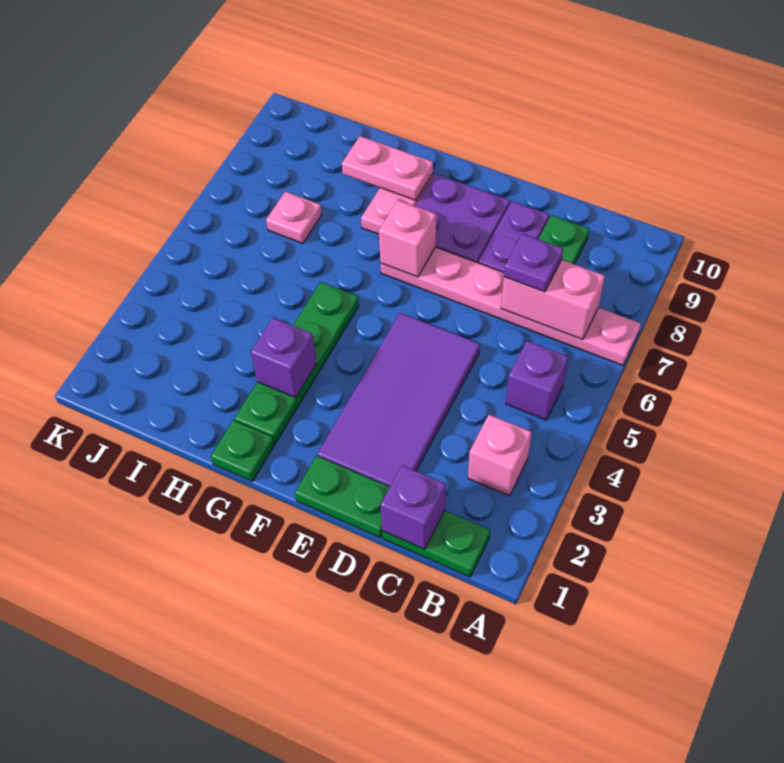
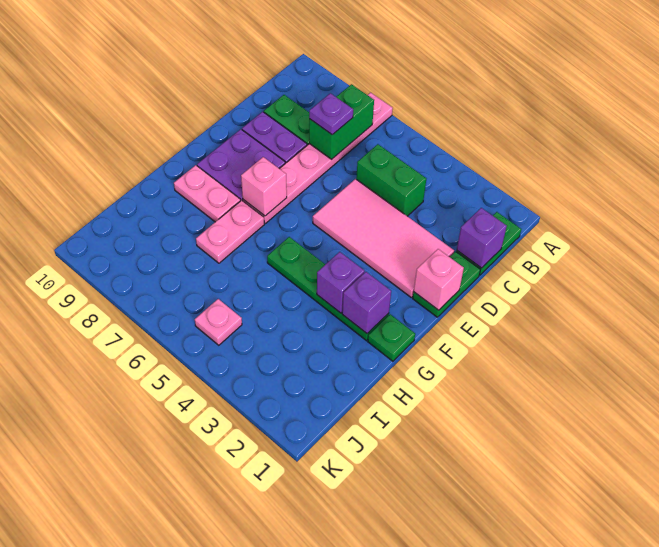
pink 1x1 brick [468,415,532,496] -> pink 1x1 brick moved to [414,249,464,310]
purple 1x1 brick [506,341,568,420] -> purple 1x1 brick moved to [342,272,391,333]
pink 1x2 brick [501,260,605,340] -> green 1x2 brick [309,84,374,159]
none -> green 1x2 brick [356,144,426,216]
purple 2x4 tile [318,313,480,487] -> pink 2x4 tile [313,179,454,297]
pink 1x2 plate [342,136,433,200] -> pink 1x2 plate moved to [196,200,264,263]
pink 1x1 plate [266,192,322,243] -> pink 1x1 plate moved to [195,299,242,345]

